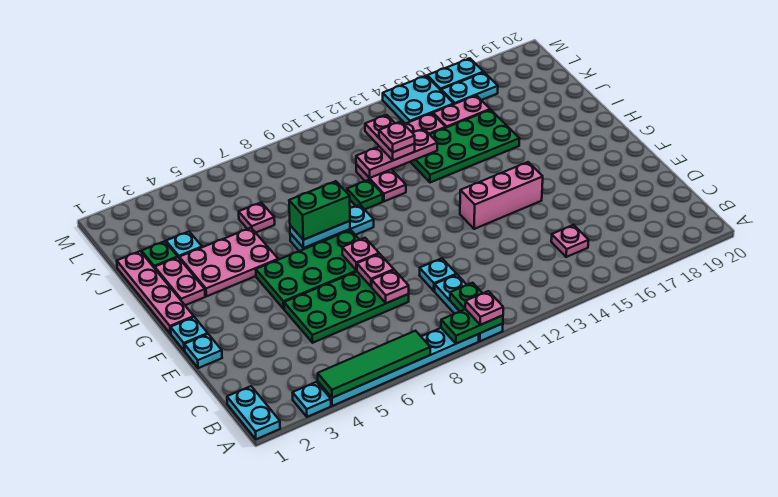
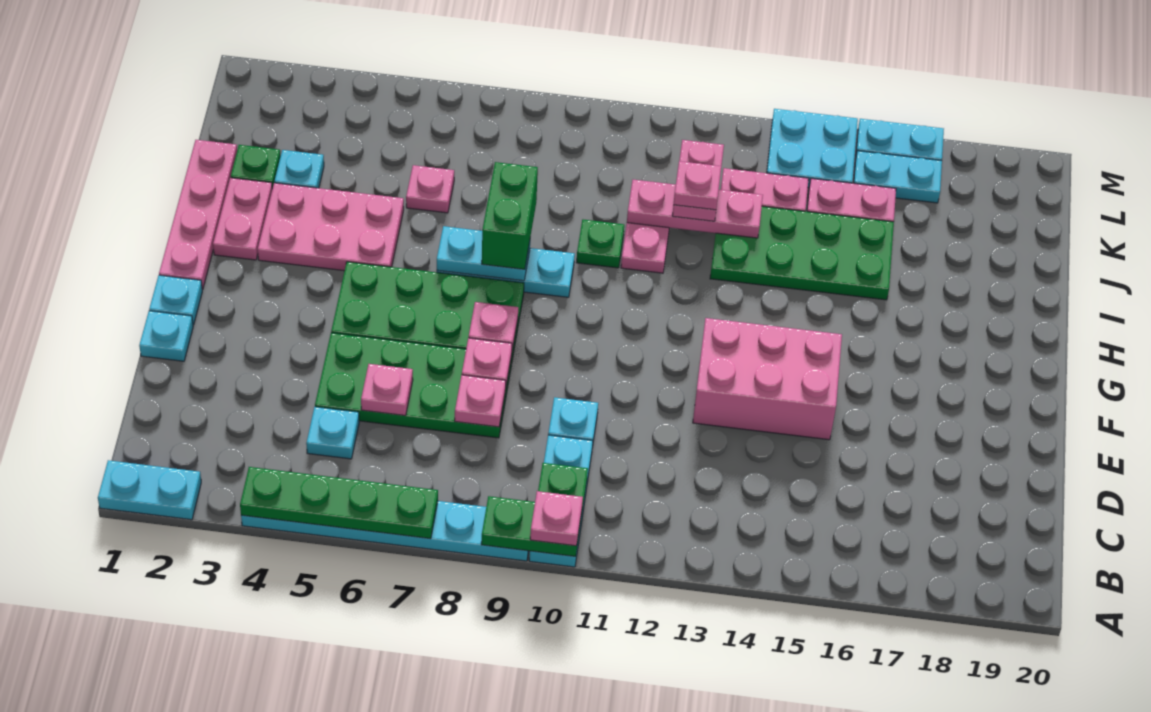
cyan 1x2 plate [227,386,280,439] -> cyan 1x2 plate turned to [98,460,201,520]
cyan 1x1 plate [293,382,331,417] -> cyan 1x1 plate moved to [306,407,359,459]
green 1x4 tile [318,331,430,398] -> green 1x4 plate [240,467,438,539]
pink 1x1 plate [551,225,589,257] -> pink 1x1 plate moved to [361,364,413,416]
pink 1x3 brick [460,162,543,229] -> pink 2x3 brick [693,318,842,440]
green 1x2 brick [289,181,350,240] -> green 1x2 brick turned to [482,162,538,269]

